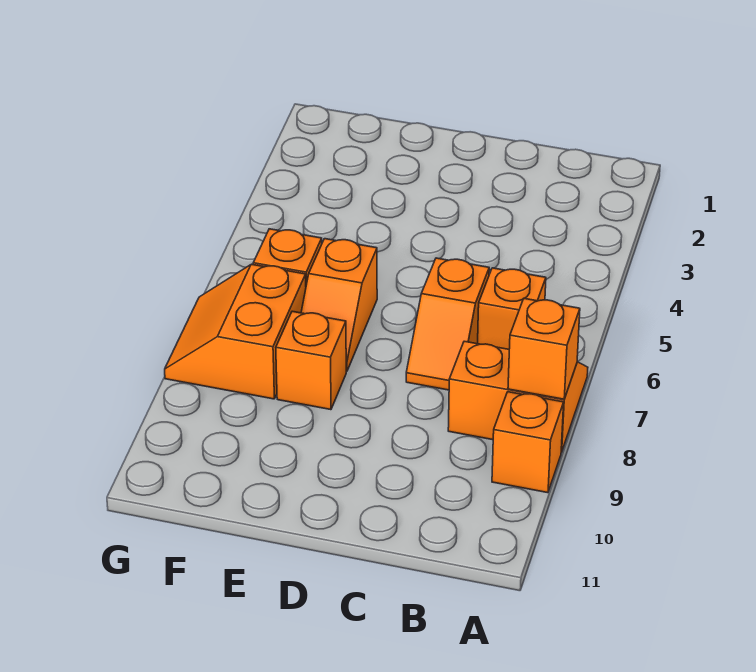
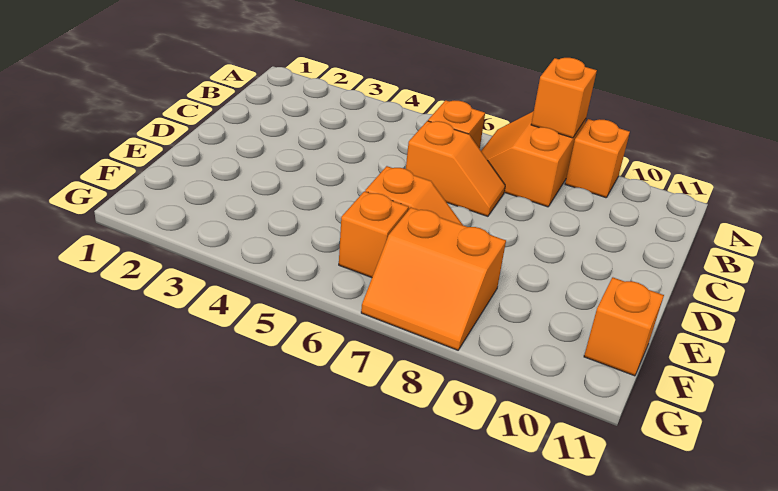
orange 1x1 brick [276,311,346,410] -> orange 1x1 brick moved to [584,277,664,376]

